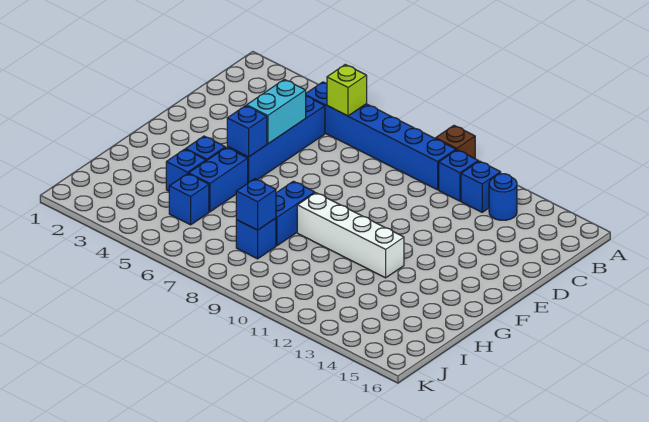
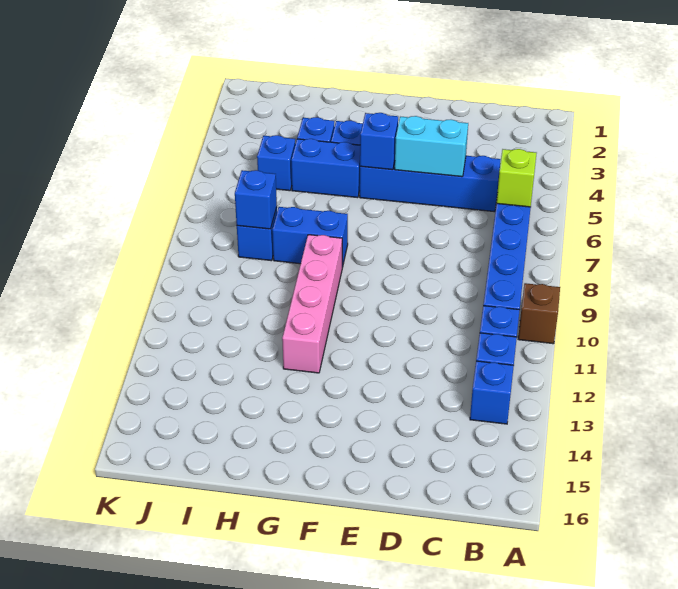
blue 1x1 round brick [489,174,517,220] -> blue 1x1 brick [470,361,514,424]
white 1x4 brick [297,193,404,278] -> pink 1x4 brick [282,235,342,373]

